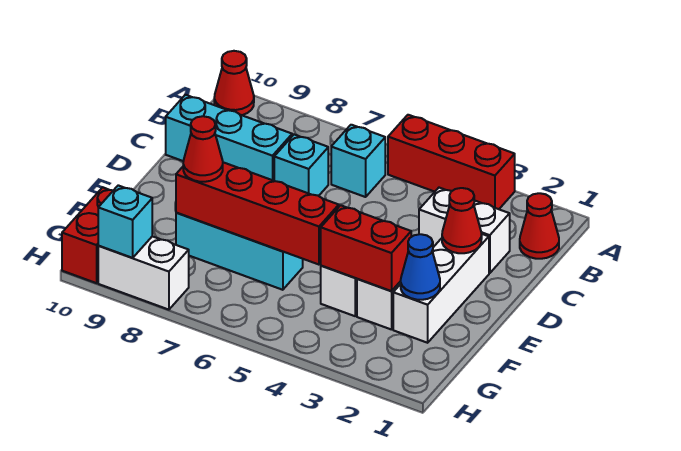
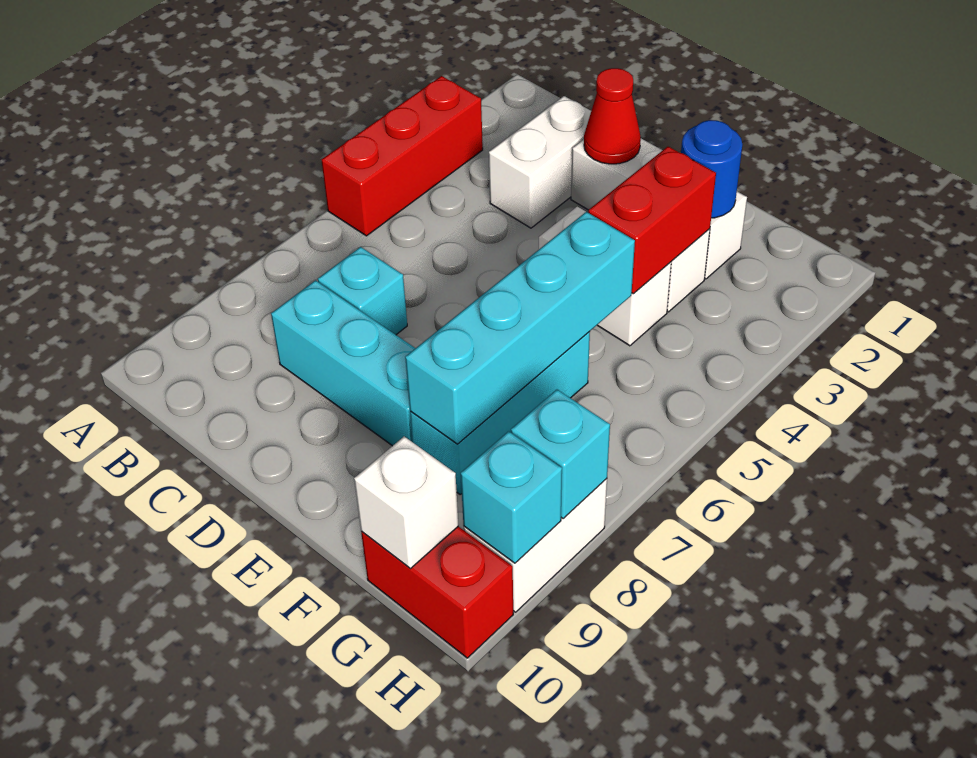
red 1x1 cone [214,51,254,115] -> none
red 1x1 cone [520,193,559,259] -> none
cyan 1x1 brick [331,125,385,197] -> cyan 1x1 brick moved to [511,390,610,519]
cyan 1x3 brick [166,95,292,181] -> cyan 1x3 brick turned to [271,280,415,446]
blue 1x1 cone [401,234,440,300] -> blue 1x1 round brick [681,120,742,218]
red 1x4 brick [176,162,339,265] -> cyan 1x4 brick [405,212,635,444]
red 1x1 cone [183,116,223,182] -> none
none -> white 1x1 brick [354,436,459,568]

